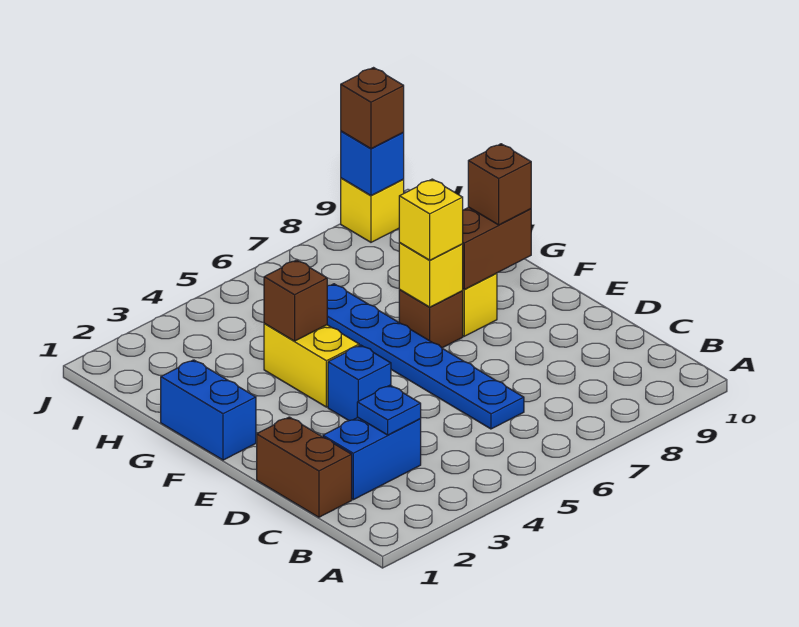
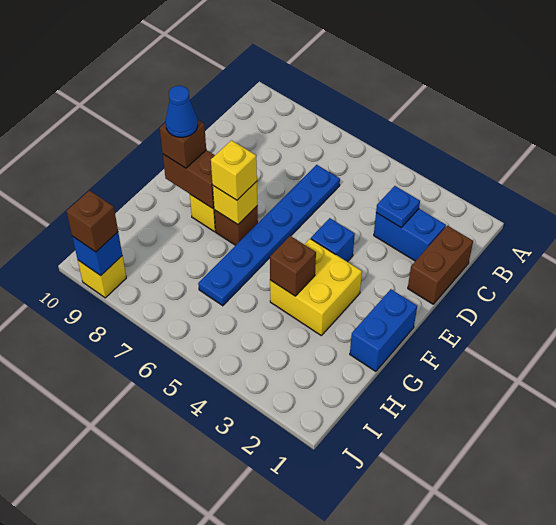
yellow 1x2 brick [264,324,359,407] -> yellow 2x2 brick [270,239,362,335]
none -> blue 1x1 cone [166,86,198,137]

